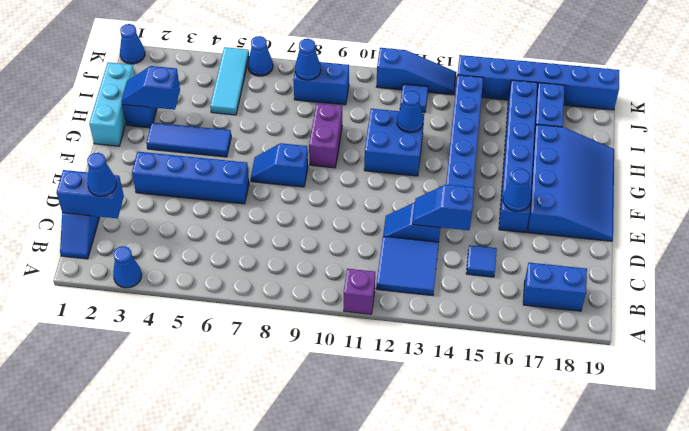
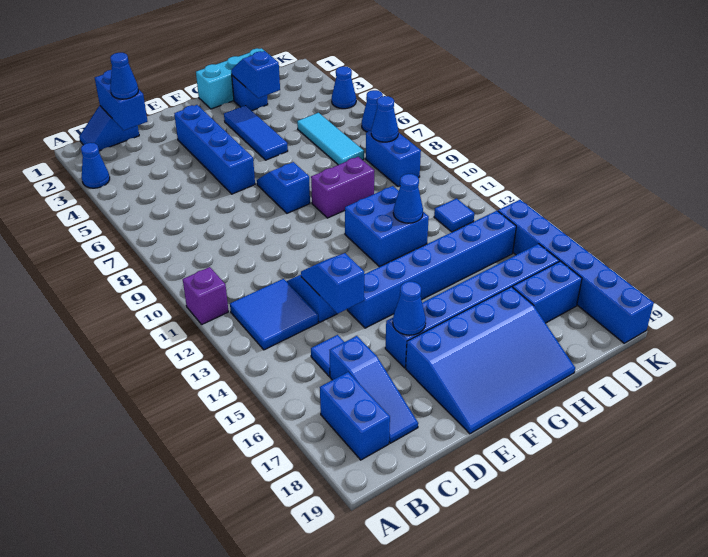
cyan 1x3 tile [210,47,249,115] -> cyan 1x3 tile turned to [297,113,364,165]
blue 1x1 cone [120,24,145,64] -> blue 1x1 cone moved to [332,66,356,109]
blue 1x3 slope [376,48,456,95] -> blue 1x3 slope moved to [330,336,418,443]

